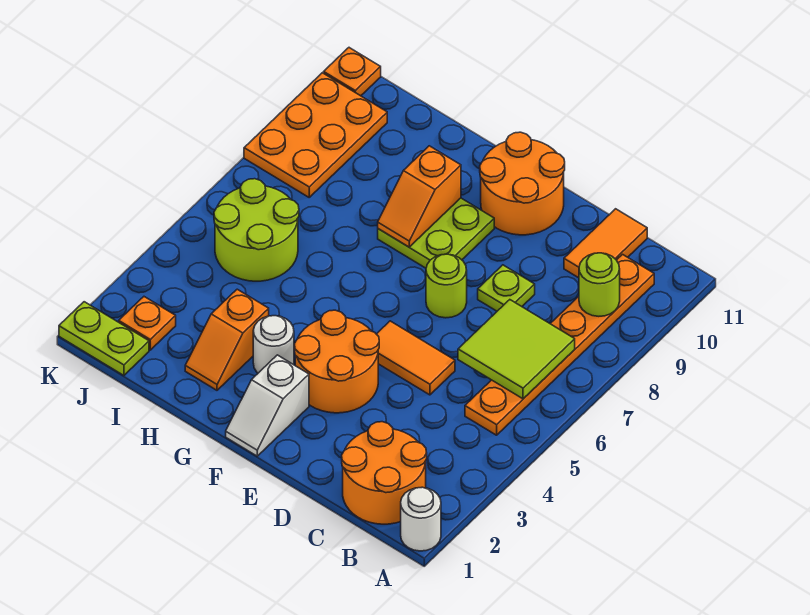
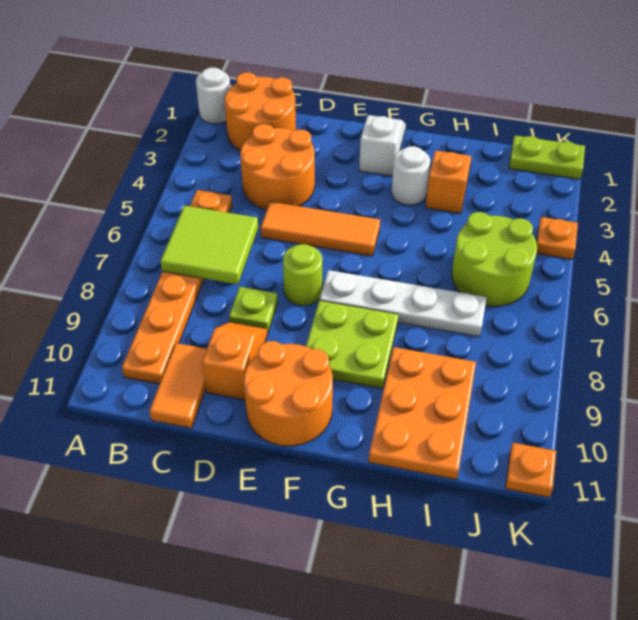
lime 1x1 round brick [579,253,620,316] -> none
orange 1x2 tile [377,321,455,395] -> orange 1x3 tile [261,202,380,256]
orange 2x2 round brick [294,310,379,413] -> orange 2x2 round brick moved to [240,124,315,210]
none -> white 1x4 plate [320,270,487,337]
orange 1x2 slope [378,146,461,247] -> orange 1x2 slope moved to [202,322,268,400]
orange 1x1 plate [119,297,176,350] -> orange 1x1 plate moved to [537,217,578,259]
orange 2x3 plate [244,73,387,197] -> orange 2x3 plate moved to [369,347,476,480]

